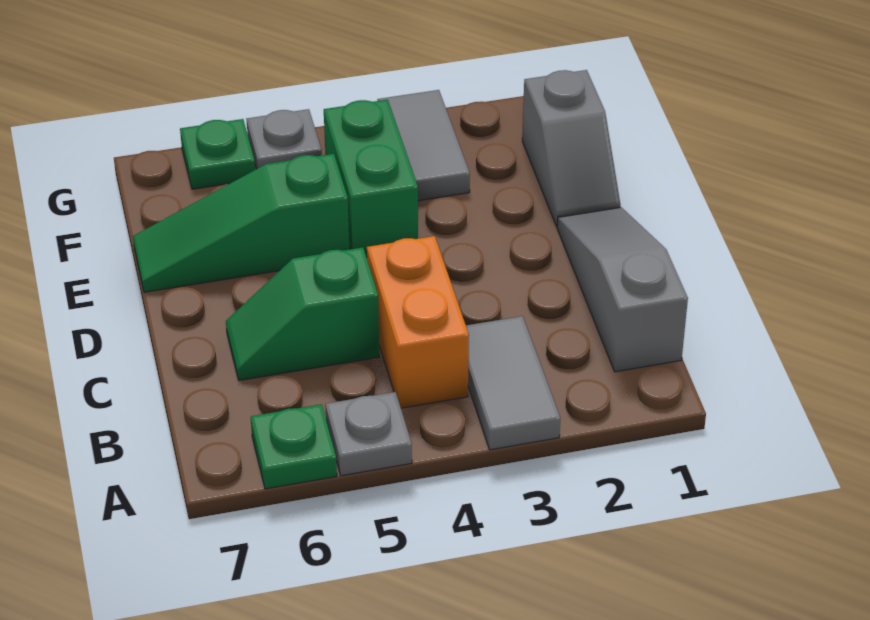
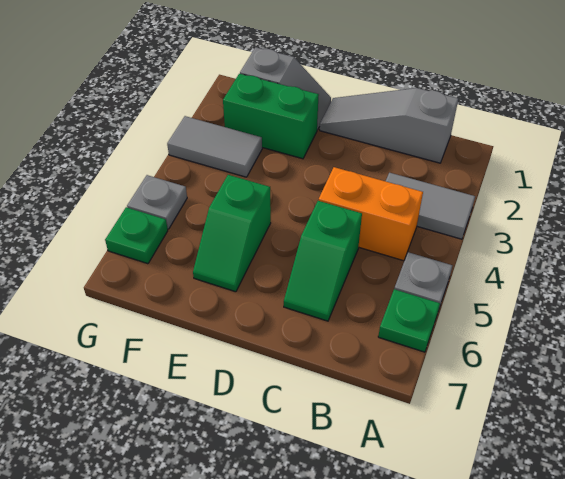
green 1x2 brick [324,100,418,257] -> green 1x2 brick moved to [223,74,319,159]
green 1x3 slope [133,154,349,292] -> green 1x2 slope [193,175,271,292]

